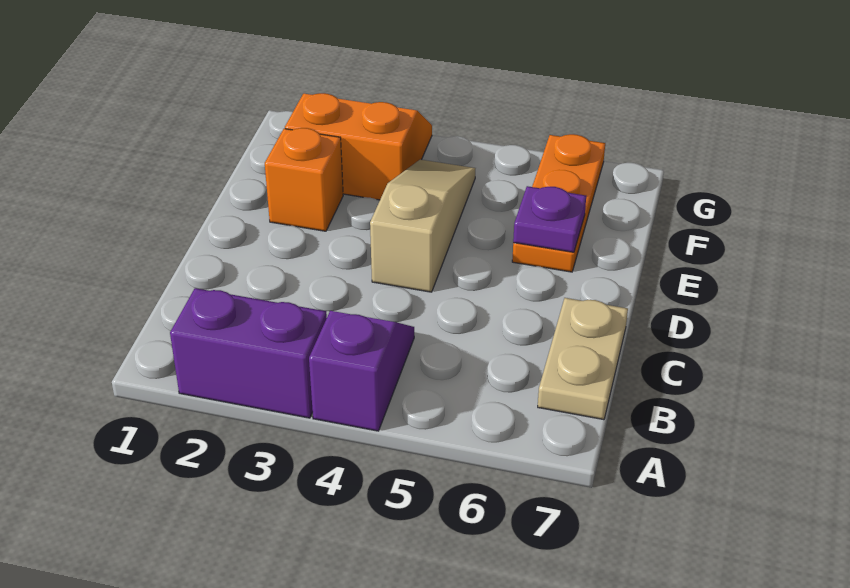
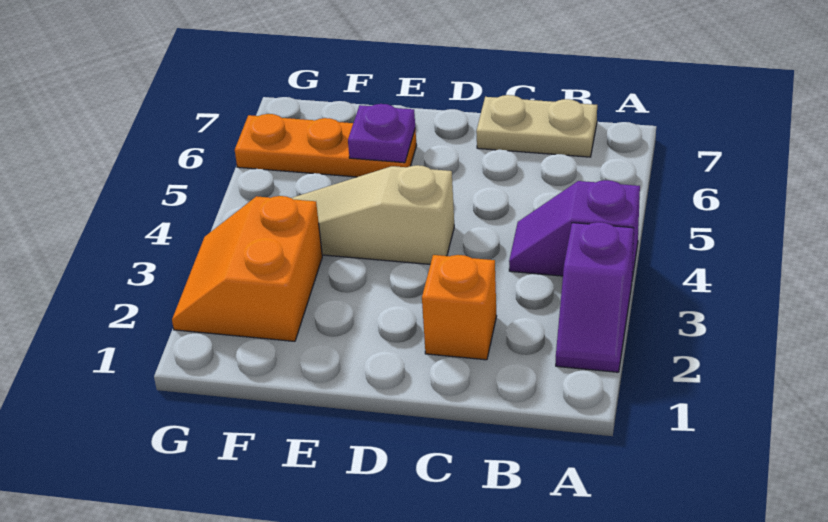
purple 1x2 brick [170,288,327,418] -> purple 1x2 slope [556,222,634,372]
orange 1x1 brick [265,128,343,231] -> orange 1x1 brick moved to [422,255,497,360]

